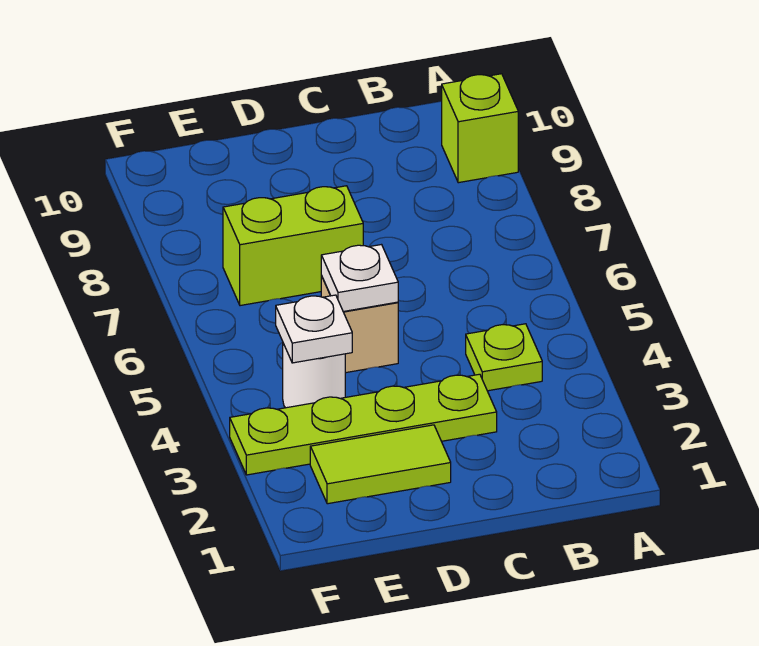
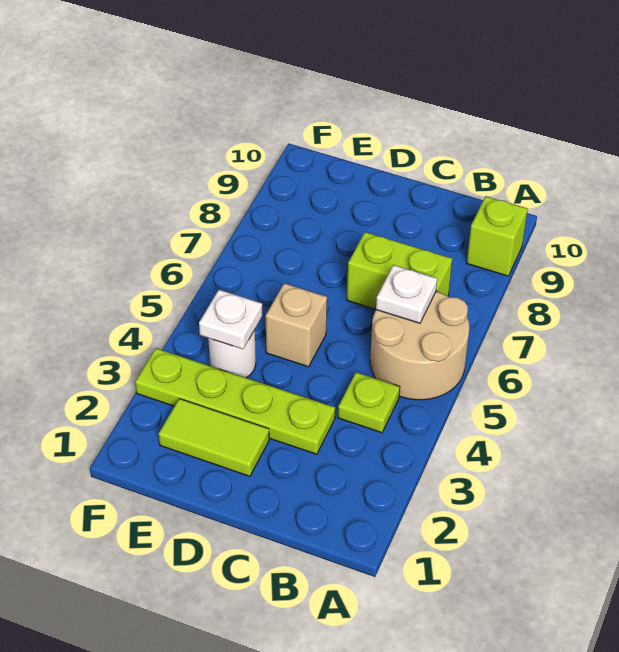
none -> tan 2x2 round brick [370,291,469,400]
white 1x1 plate [321,245,398,312] -> white 1x1 plate moved to [376,265,437,323]
lime 1x2 brick [223,186,363,306] -> lime 1x2 brick moved to [347,232,452,310]

